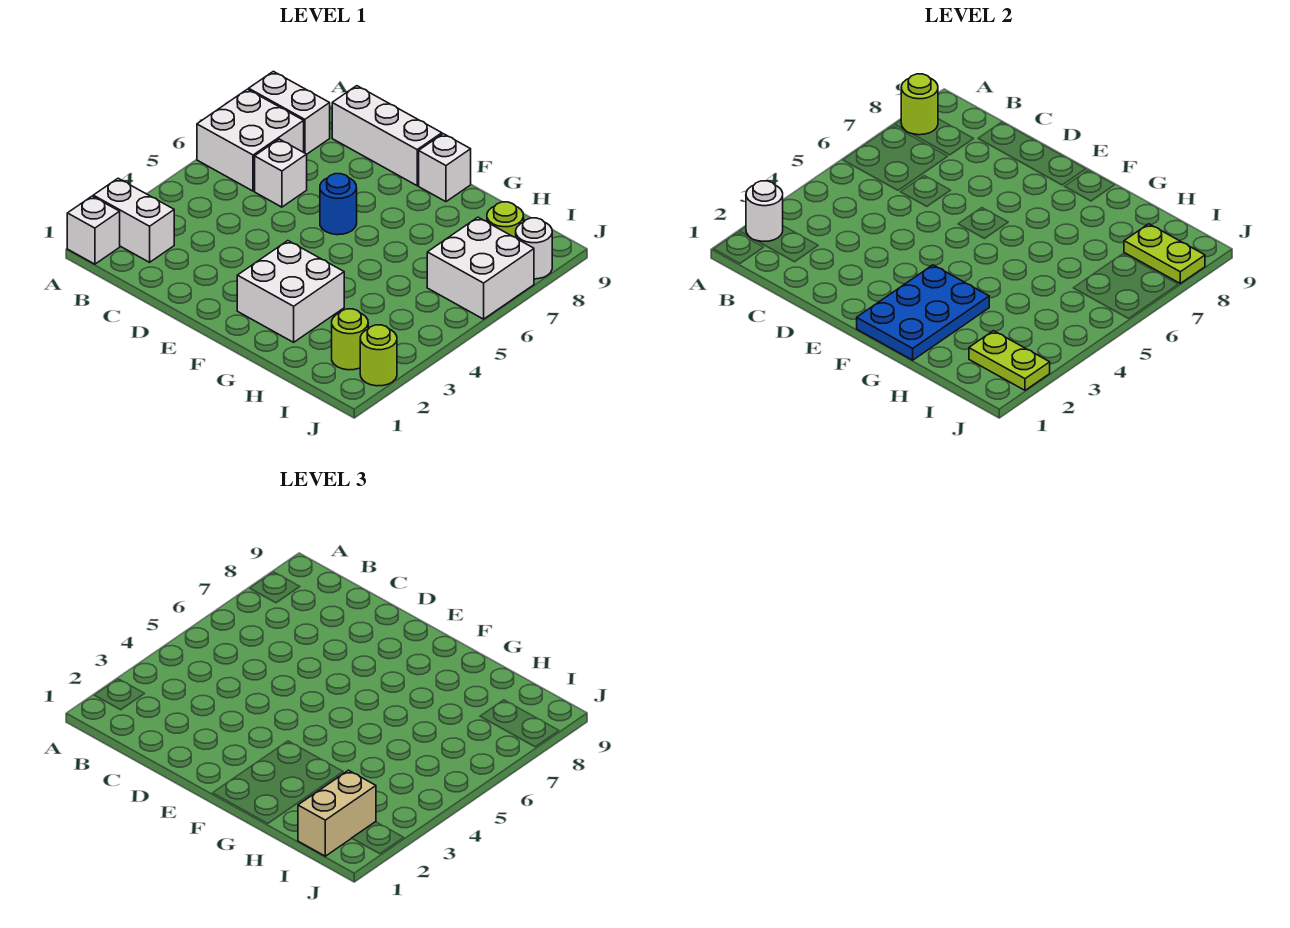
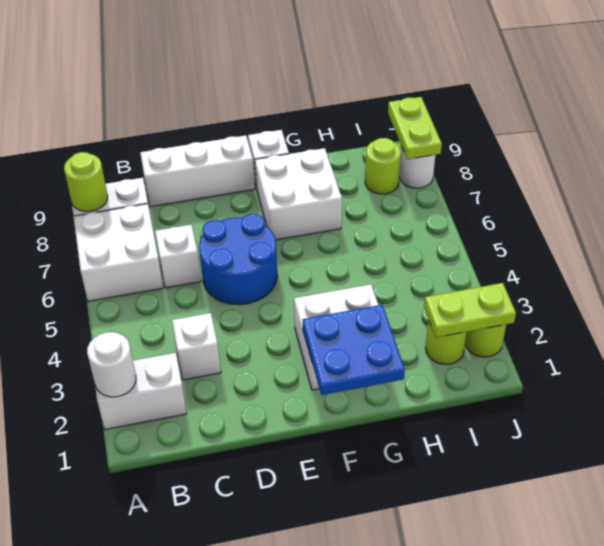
white 1x1 brick [67,196,120,264] -> white 1x1 brick moved to [172,313,221,380]
blue 1x1 round brick [320,174,357,235] -> blue 2x2 round brick [199,214,277,305]
blue 2x3 plate [857,265,989,360] -> blue 2x2 plate [303,305,405,395]
tan 1x2 brick [298,770,376,856] -> none
white 2x2 brick [427,217,534,319] -> white 2x2 brick moved to [255,148,342,240]
lime 1x2 plate [1124,224,1205,283] -> lime 1x2 plate turned to [388,97,442,159]

